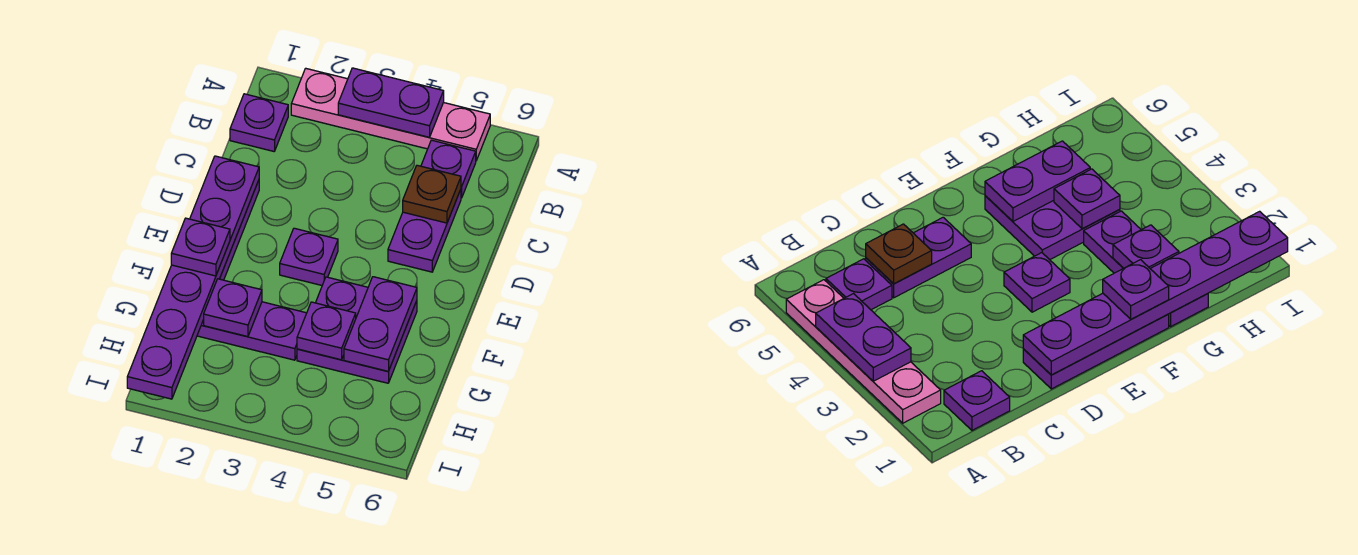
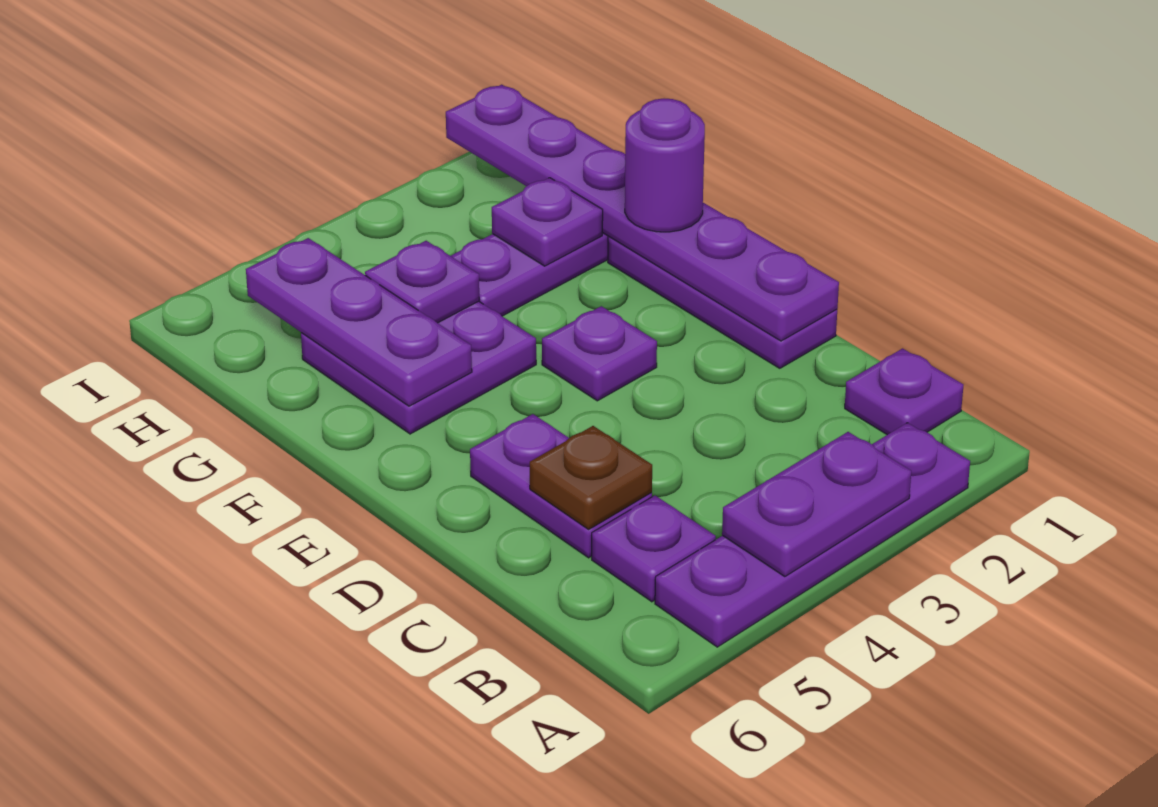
pink 1x4 plate [291,68,490,161] -> purple 1x4 plate [655,423,970,647]
purple 1x1 plate [171,218,230,276] -> purple 1x1 round brick [625,99,705,232]
purple 1x2 plate [344,277,417,372] -> purple 1x3 plate [246,238,472,406]

